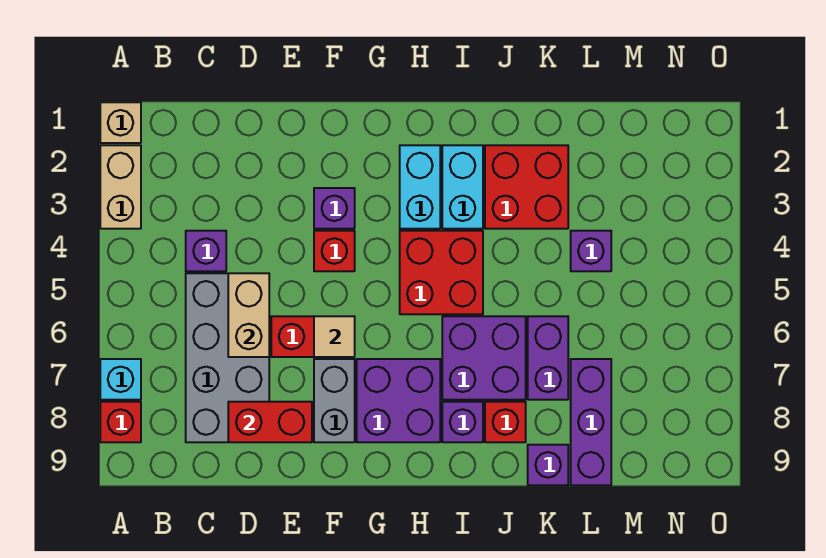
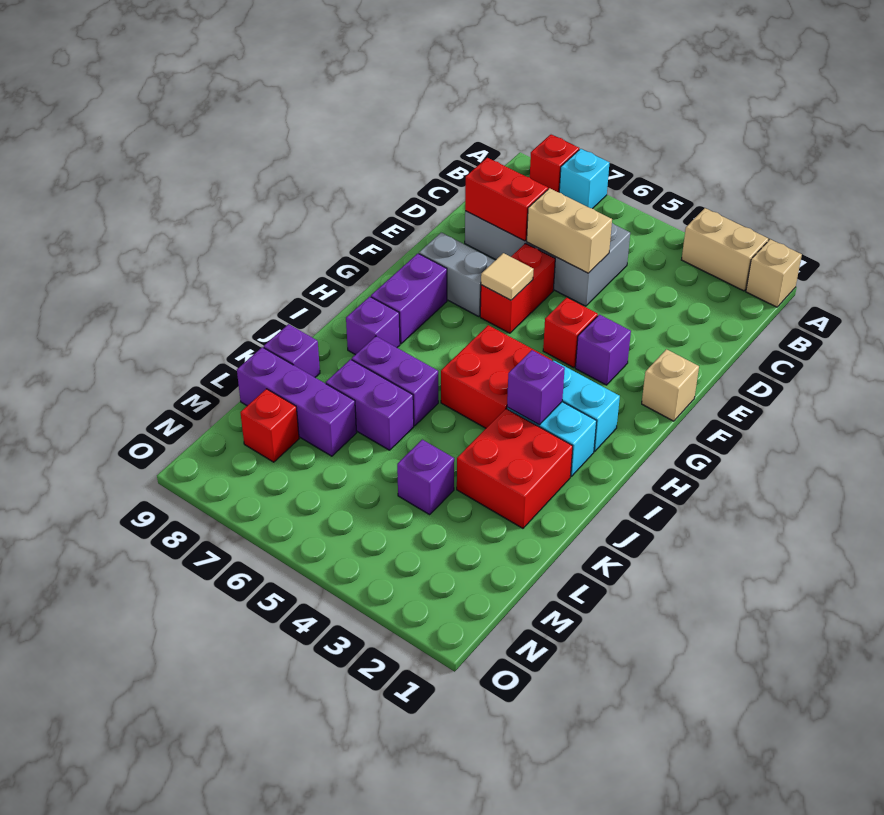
purple 1x1 brick [186,231,226,271] -> purple 1x1 brick moved to [507,350,565,425]
red 1x2 brick [228,402,312,442] -> red 1x2 brick turned to [465,158,548,241]
none -> tan 1x1 brick [642,349,699,421]
purple 2x2 brick [357,359,440,442] -> purple 1x2 brick [371,254,447,344]
purple 2x2 brick [442,316,526,400] -> purple 1x2 brick [352,336,438,426]
red 1x1 brick [485,402,526,442] -> red 1x1 brick moved to [240,389,299,462]

